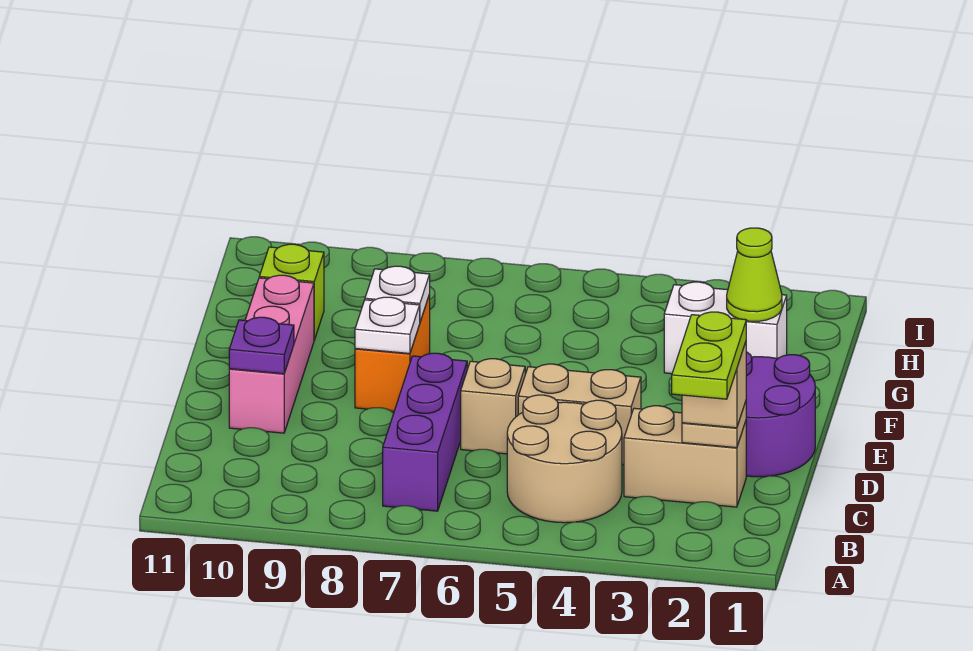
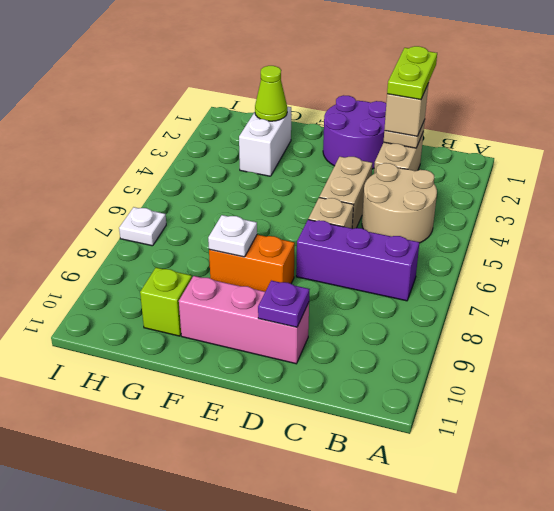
lime 1x2 plate [672,312,746,399] -> lime 1x2 plate turned to [387,46,437,100]
white 1x1 plate [355,297,420,354] -> white 1x1 plate moved to [119,207,166,246]

